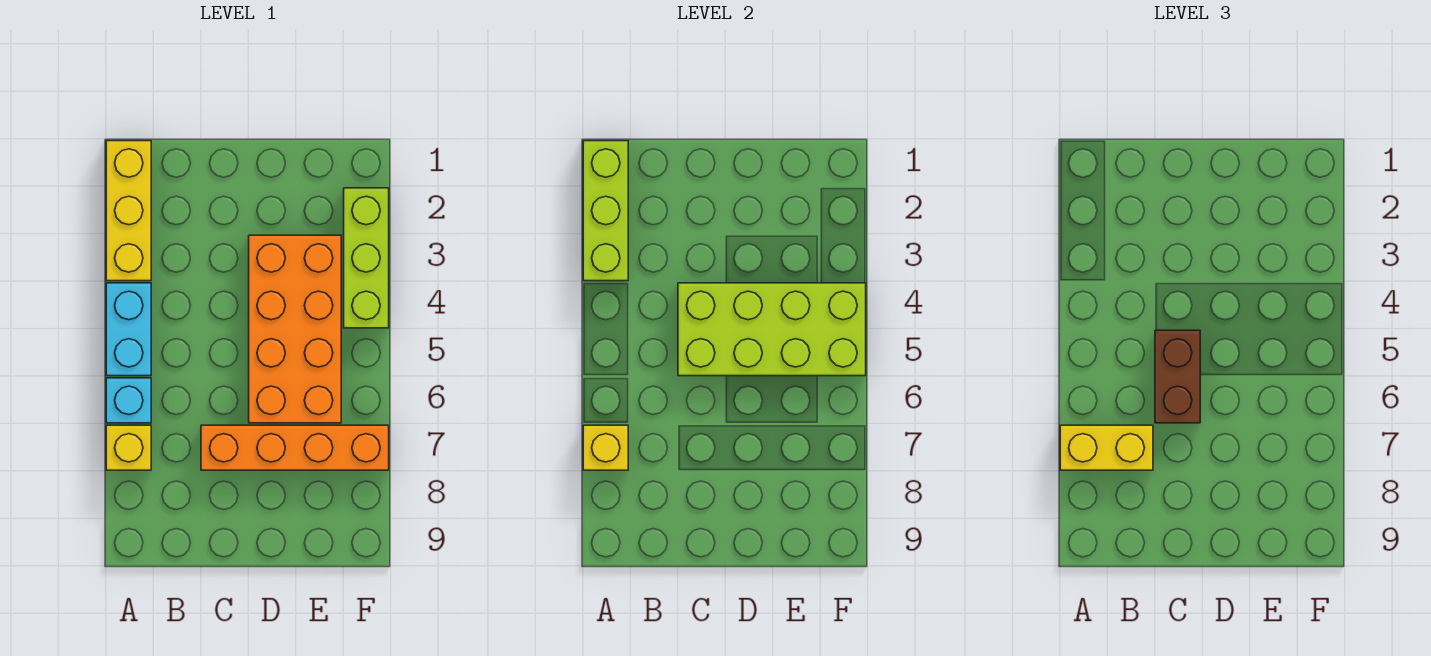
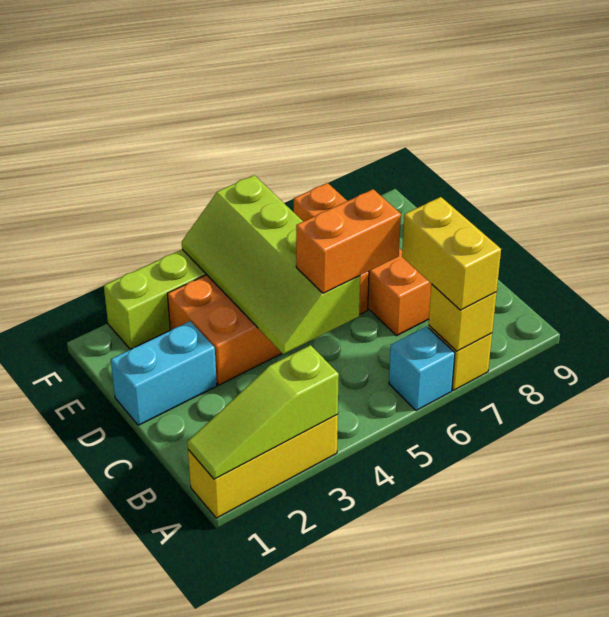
lime 1x3 brick [583,141,628,281] -> lime 1x3 slope [187,345,339,479]
cyan 1x2 brick [106,283,151,376] -> cyan 1x2 brick moved to [111,321,217,425]
lime 2x4 brick [678,283,866,376] -> lime 2x4 slope [182,175,360,354]
brown 1x2 brick [1155,330,1200,423] -> orange 1x2 brick [296,189,401,293]

